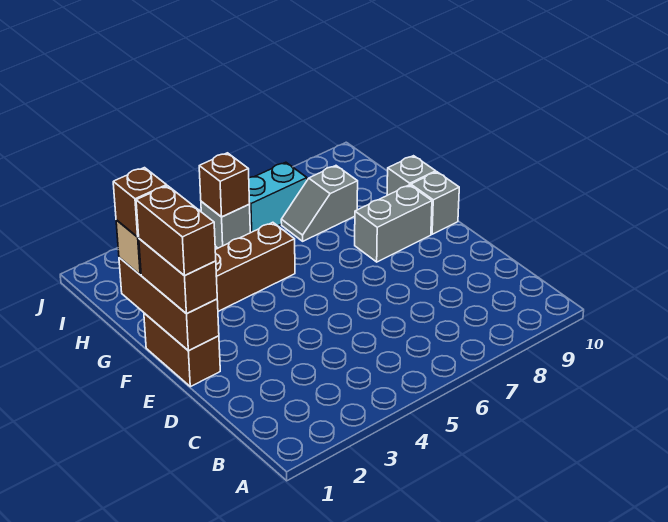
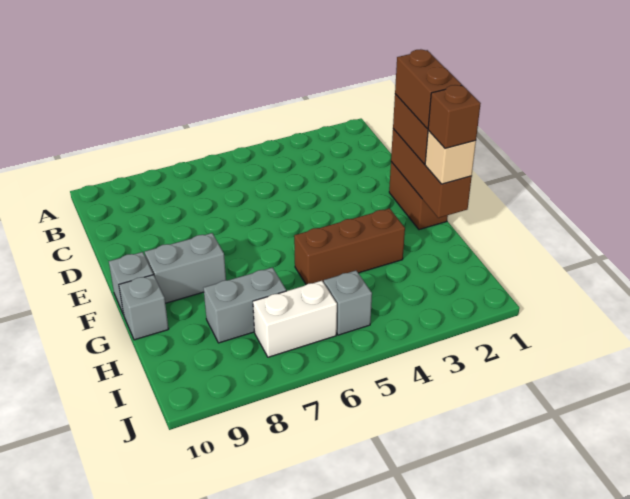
grey 1x2 slope [281,166,358,241] -> grey 1x2 brick [204,267,286,343]
brown 1x1 brick [199,153,250,217] -> none
cyan 1x2 brick [249,162,307,233] -> white 1x2 brick [253,281,337,357]

